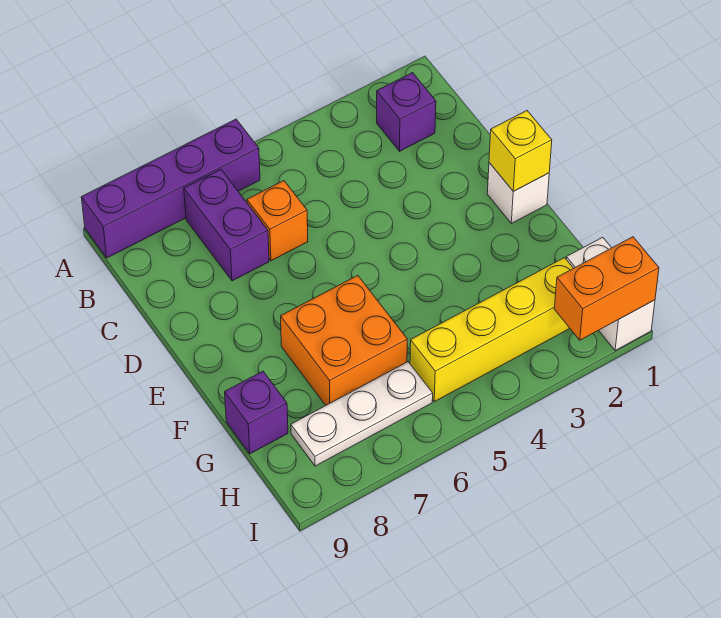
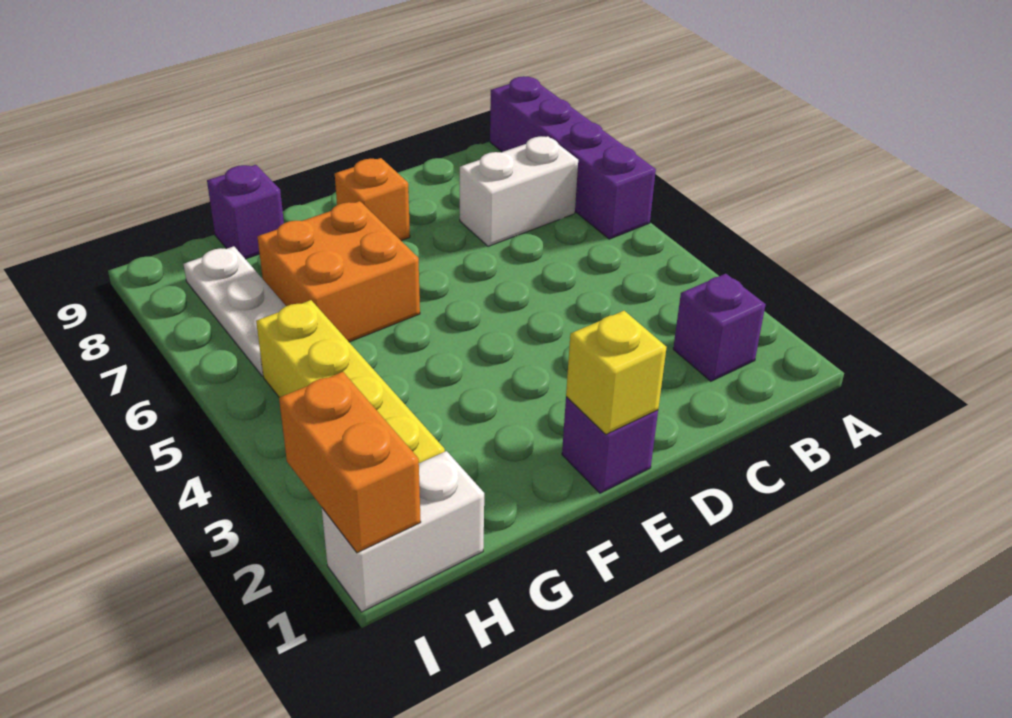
purple 1x2 brick [184,169,269,281] -> white 1x2 brick [460,136,578,246]
orange 1x1 brick [247,181,308,261] -> orange 1x1 brick moved to [335,158,410,241]
white 1x1 brick [487,163,549,223] -> purple 1x1 brick [562,397,658,493]

